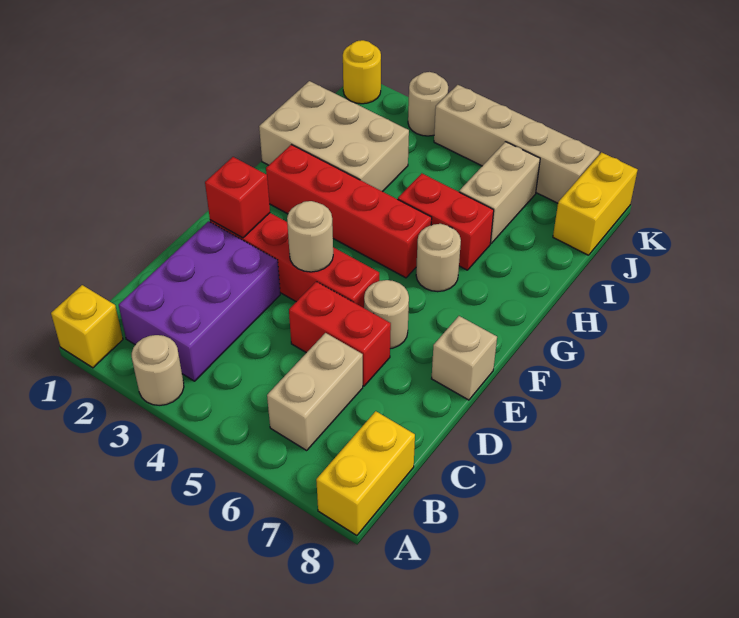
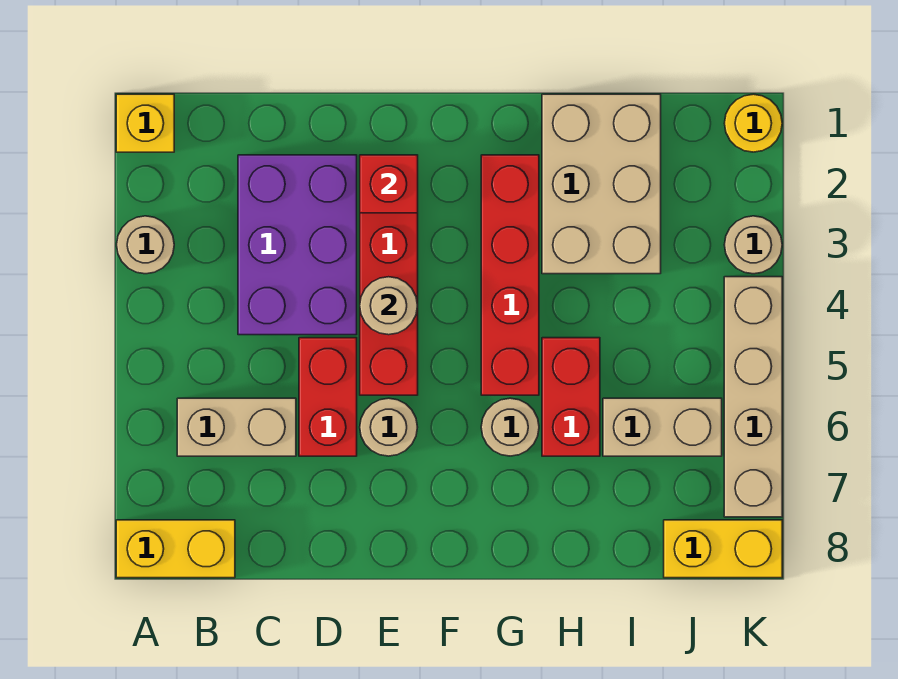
purple 2x3 brick [119,221,280,381] -> purple 2x3 brick turned to [238,155,357,335]
tan 1x1 brick [432,316,497,400] -> none

